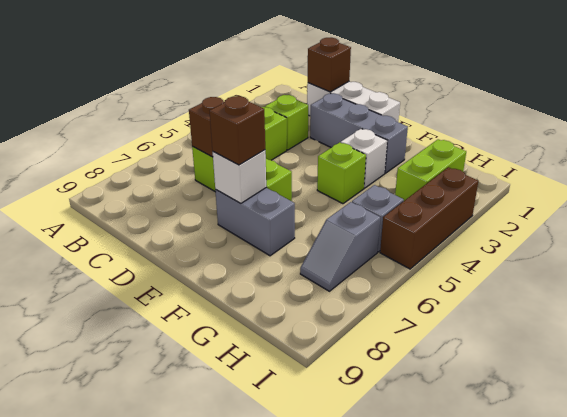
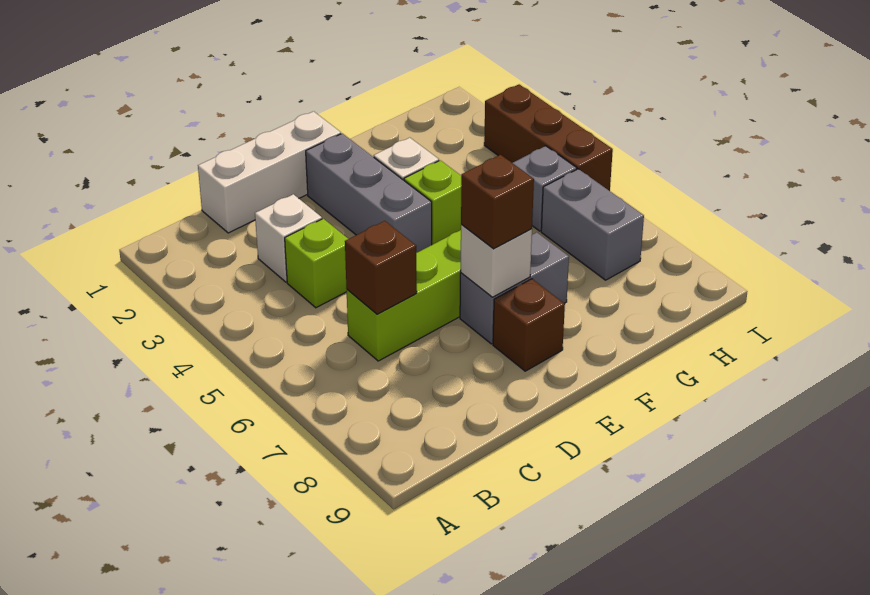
brown 1x1 brick [308,38,351,92] -> brown 1x1 brick moved to [493,279,565,371]
lime 1x1 brick [265,95,308,150] -> white 1x1 brick [255,194,322,282]
grey 1x3 brick [310,93,408,173] -> grey 1x3 brick turned to [306,133,432,253]
lime 1x2 brick [395,139,466,201] -> none
grey 1x2 slope [300,202,380,291] -> grey 1x2 brick [541,169,644,280]

